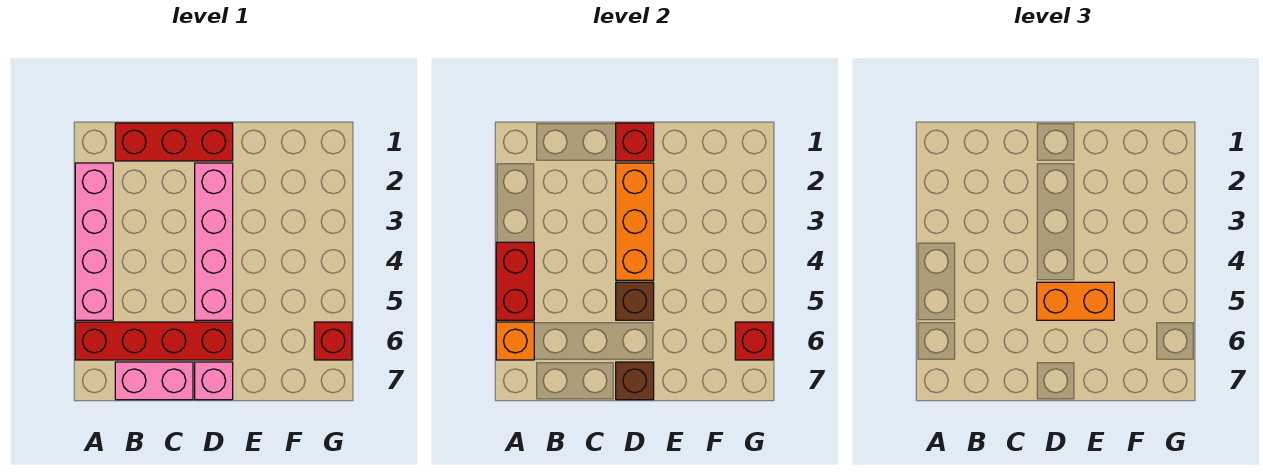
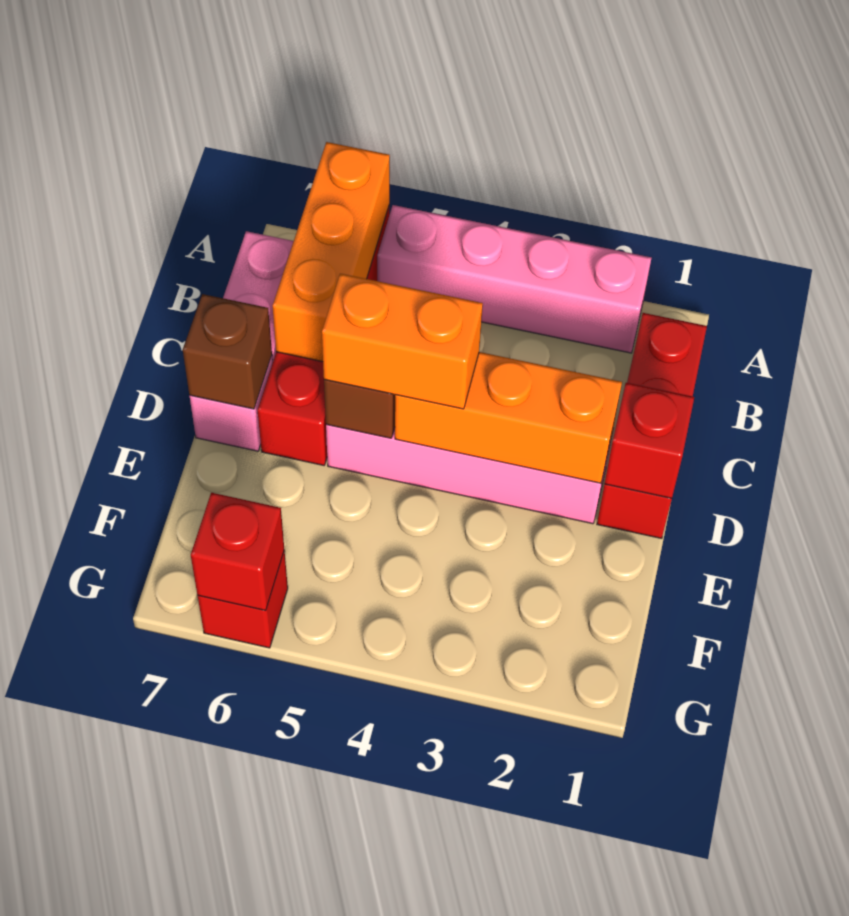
red 1x2 brick [496,242,534,320] -> none
orange 1x1 brick [496,322,534,360] -> orange 1x3 brick [273,142,390,362]
orange 1x2 brick [1037,282,1114,320] -> orange 1x2 brick turned to [322,274,483,409]

